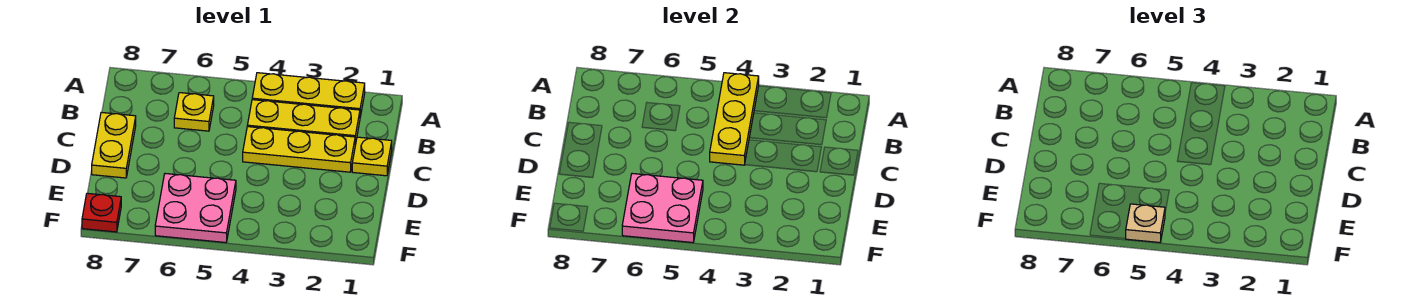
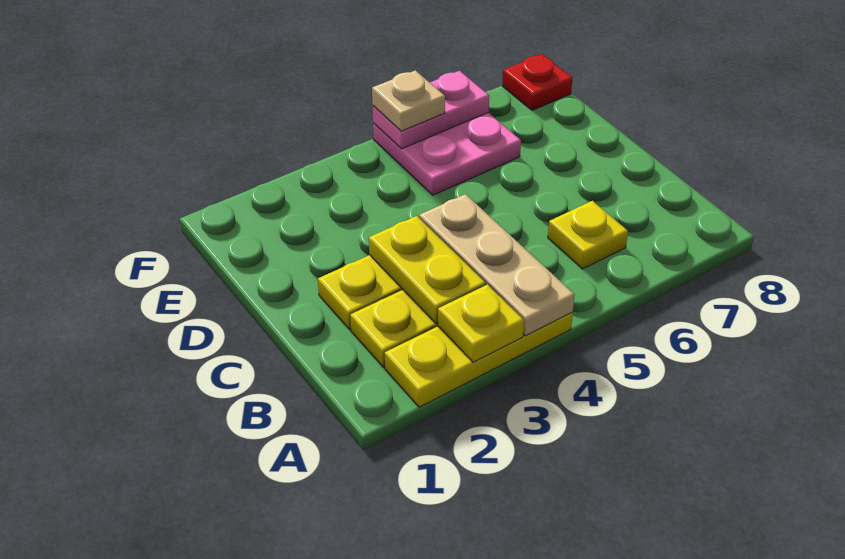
yellow 1x3 plate [710,73,759,165] -> tan 1x3 plate [419,194,575,336]
yellow 1x1 plate [352,137,392,176] -> yellow 1x1 plate moved to [438,285,524,362]
yellow 1x2 plate [92,112,136,178] -> yellow 1x2 plate moved to [369,216,486,324]
pink 2x2 plate [622,174,703,243] -> pink 1x2 plate [372,71,489,149]

